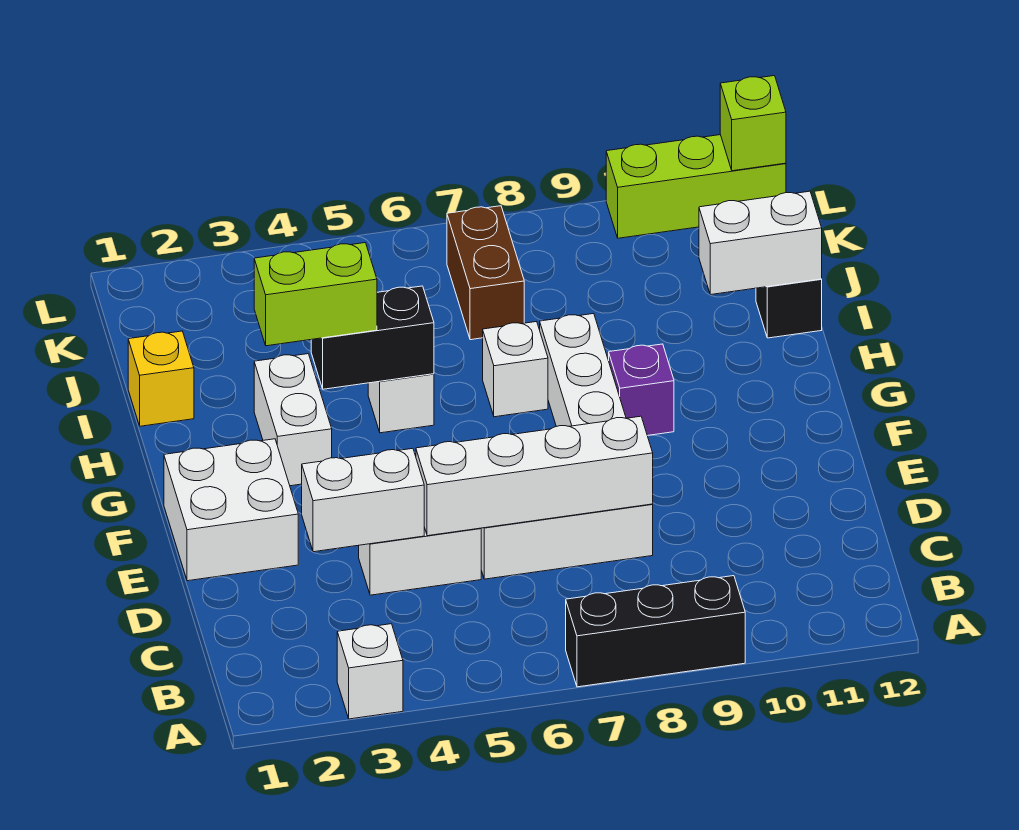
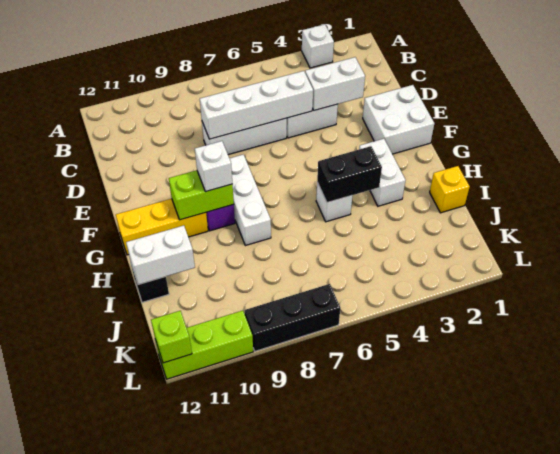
black 1x3 brick [566,576,745,687] -> black 1x3 brick moved to [245,284,340,351]
none -> yellow 1x3 brick [116,199,208,255]
lime 1x2 brick [254,243,377,346] -> lime 1x2 brick moved to [169,170,234,220]
white 1x1 brick [483,322,548,417] -> white 1x1 brick moved to [195,141,232,192]
brown 1x2 brick [447,206,524,340] -> none

